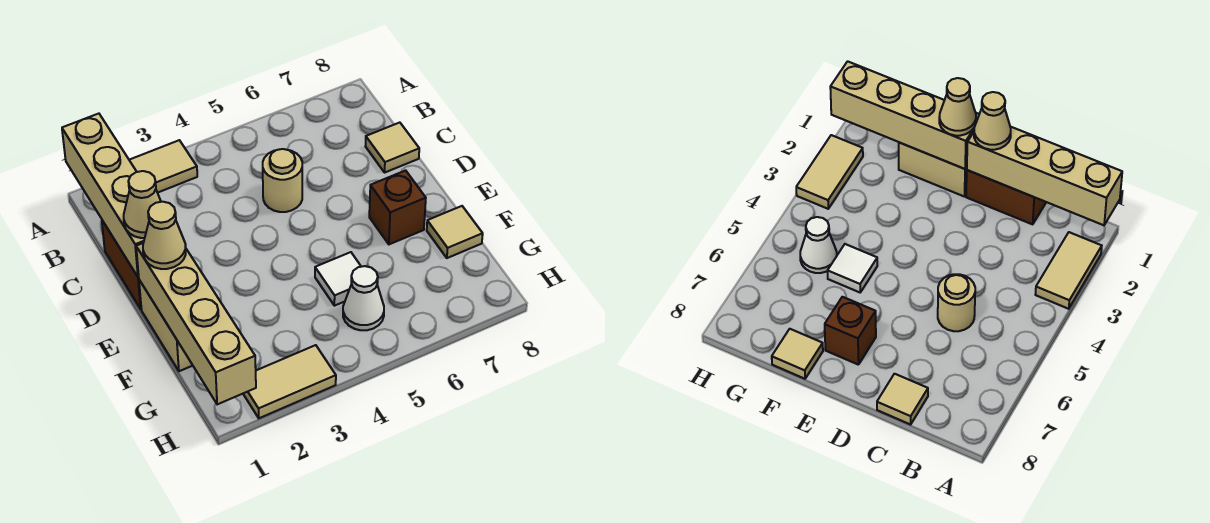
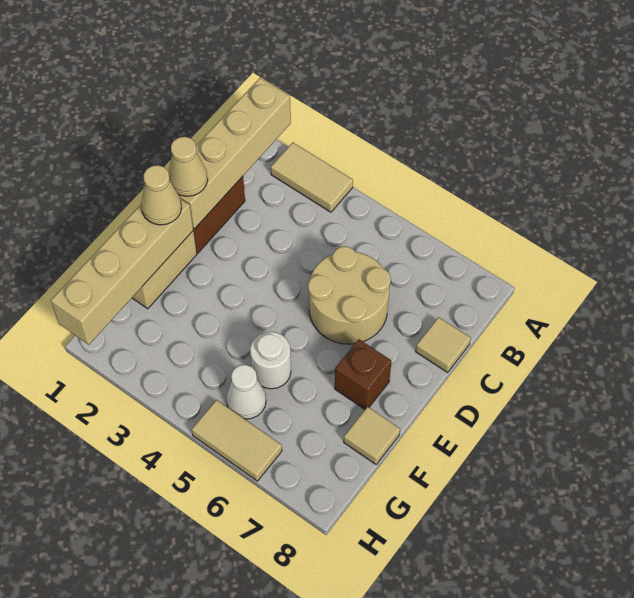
tan 1x1 round brick [263,149,302,212] -> tan 2x2 round brick [308,246,391,344]
white 1x1 tile [315,252,361,306] -> white 1x1 round brick [250,332,291,389]
tan 1x2 tile [243,345,336,418] -> tan 1x2 tile moved to [192,400,282,481]

